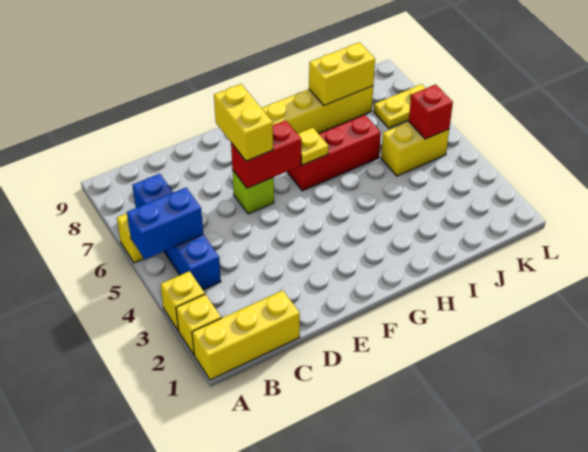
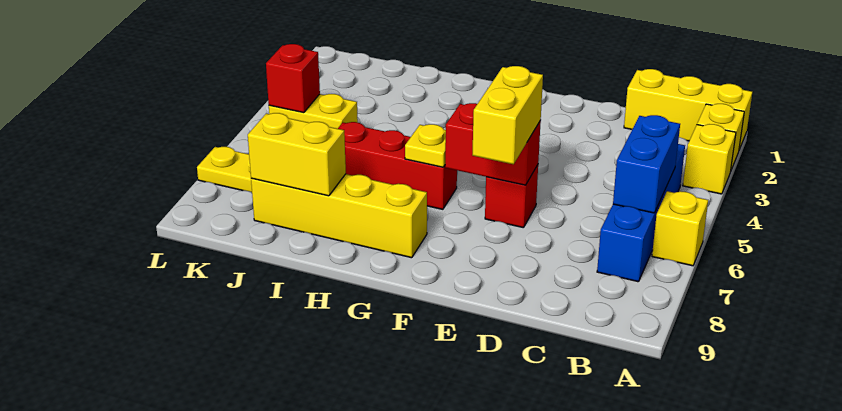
blue 1x2 brick [127,188,203,259] -> blue 1x2 brick turned to [613,115,680,213]
lime 1x1 brick [232,170,274,214] -> red 1x1 brick [485,165,538,228]

